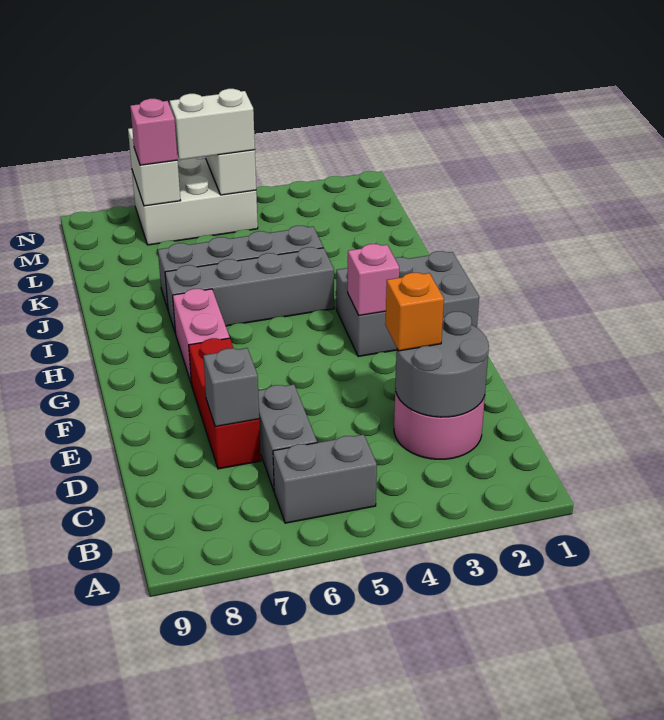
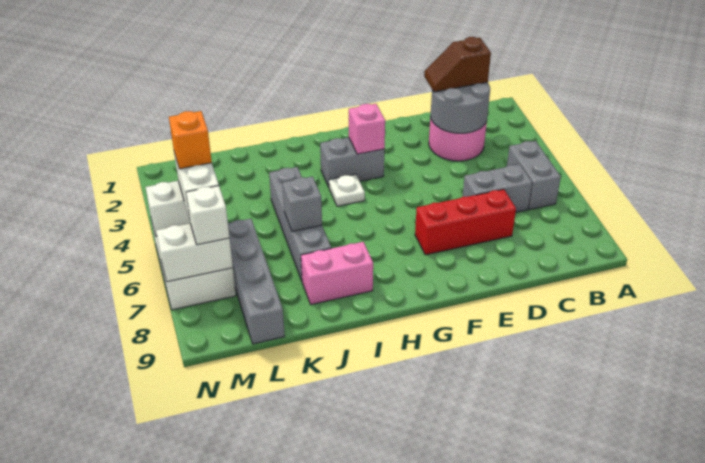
none -> brown 1x2 slope [424,37,491,92]
orange 1x1 brick [385,273,444,351] -> orange 1x1 brick moved to [169,111,212,169]
grey 1x1 brick [203,348,259,426] -> grey 1x1 brick moved to [283,176,322,231]
grey 2x3 brick [336,251,479,357] -> grey 1x2 brick [320,138,384,187]
pink 1x2 brick [173,289,230,382] -> pink 1x2 brick moved to [301,242,373,304]
none -> white 1x1 plate [329,174,365,206]
grey 1x4 brick [165,247,334,334] -> grey 1x4 brick moved to [228,219,285,344]
pink 1x1 brick [130,99,178,165] -> white 1x1 brick [186,186,229,245]

